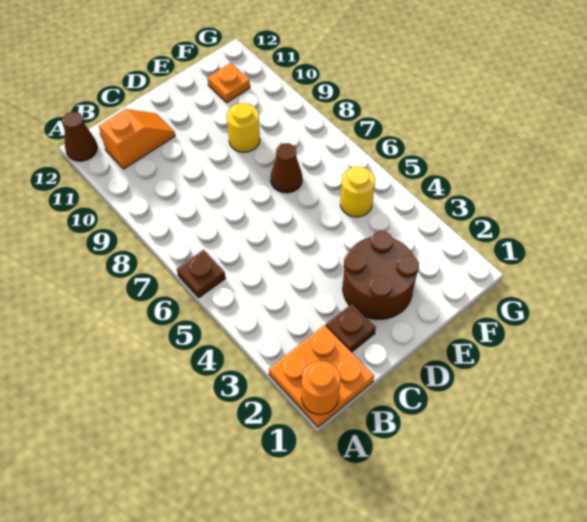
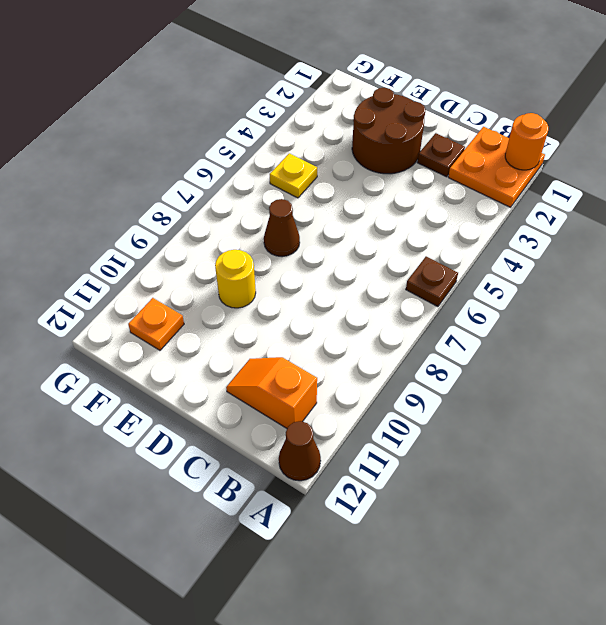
yellow 1x1 round brick [340,167,375,217] -> yellow 1x1 plate [270,153,317,198]

